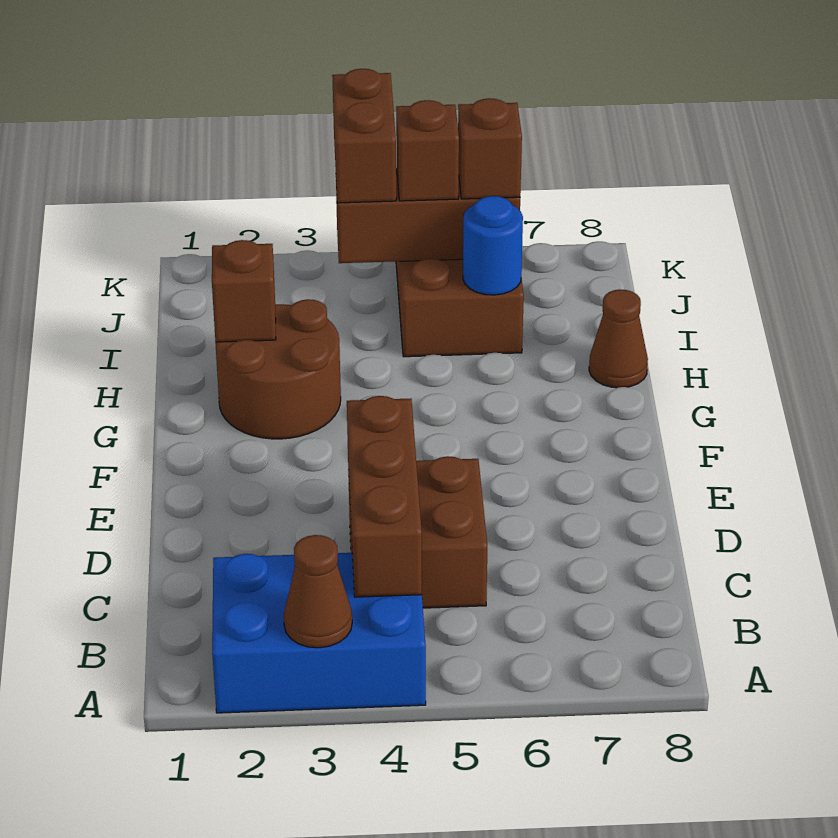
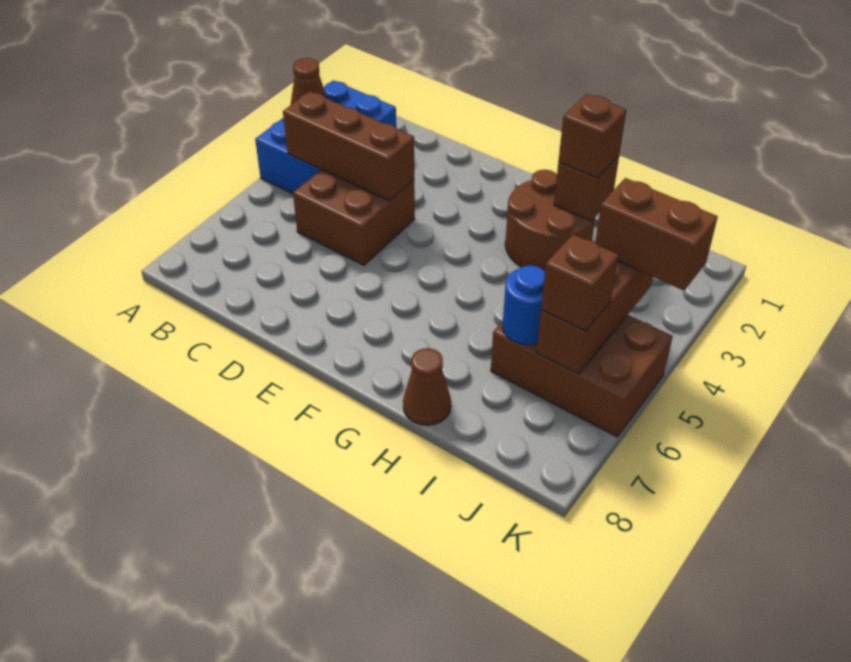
brown 1x1 brick [396,100,459,201] -> brown 1x1 brick moved to [558,94,626,178]

